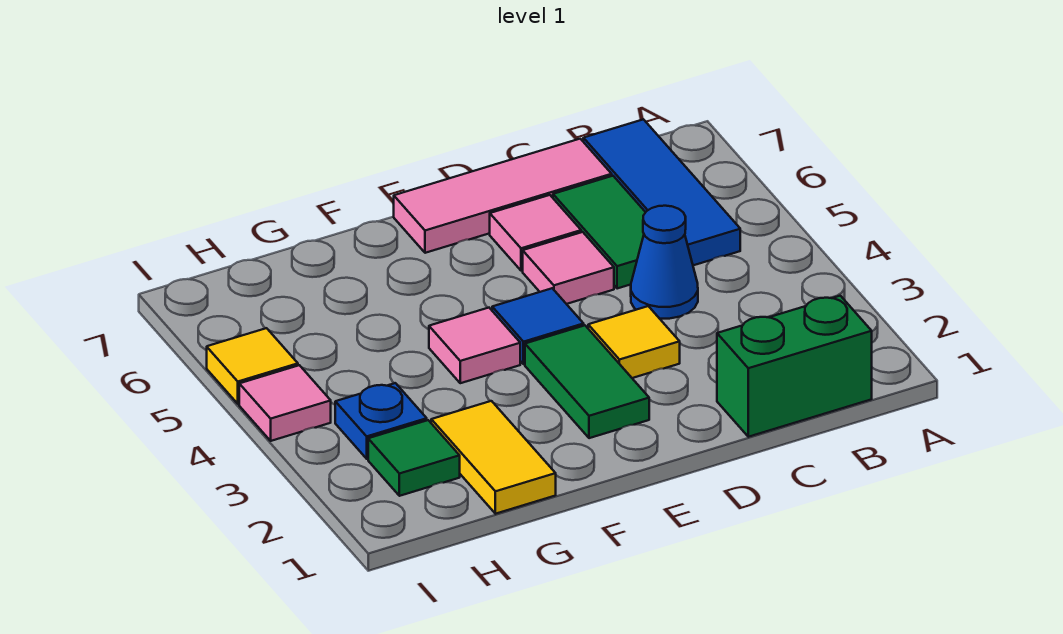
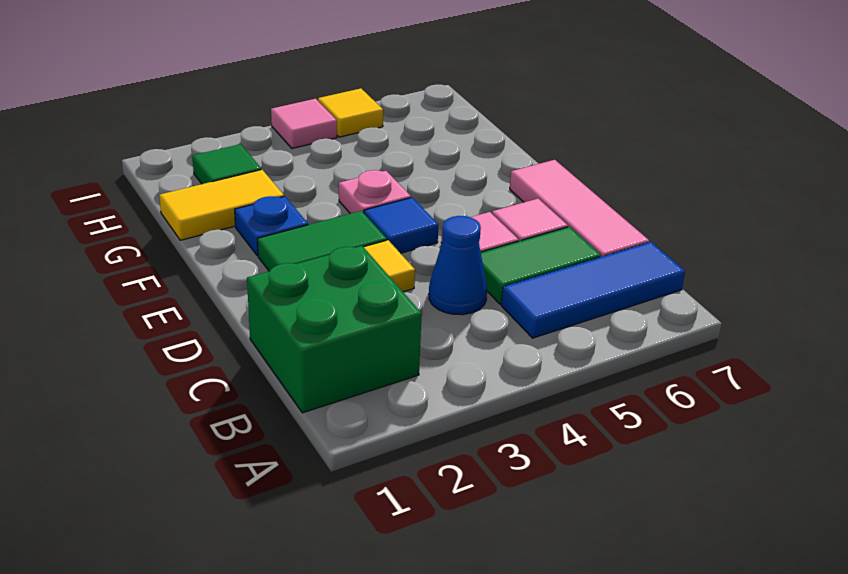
green 1x2 brick [717,296,872,437] -> green 2x2 brick [247,246,422,413]
pink 1x1 tile [429,308,520,383] -> pink 1x1 plate [339,170,411,214]
blue 1x1 plate [335,383,427,459] -> blue 1x1 plate moved to [235,196,308,256]

